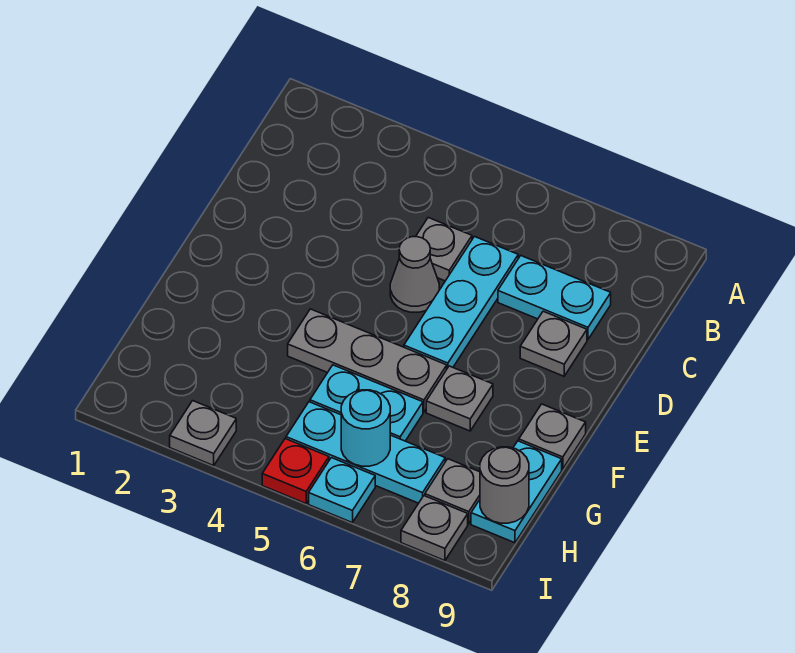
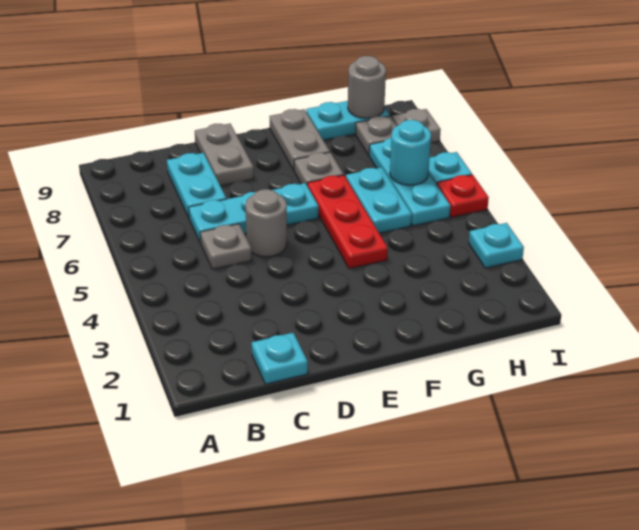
none -> cyan 1x1 plate [252,333,308,384]
grey 1x1 cone [390,237,439,312] -> grey 1x1 round brick [245,189,287,257]
grey 1x1 plate [520,311,587,376] -> grey 1x2 plate [195,124,254,186]
grey 1x3 plate [288,309,447,412] -> red 1x3 plate [307,175,388,269]
grey 1x1 plate [519,404,586,469] -> grey 1x2 plate [269,109,330,170]
grey 1x1 plate [170,401,236,466] -> cyan 1x1 plate [469,223,524,268]

